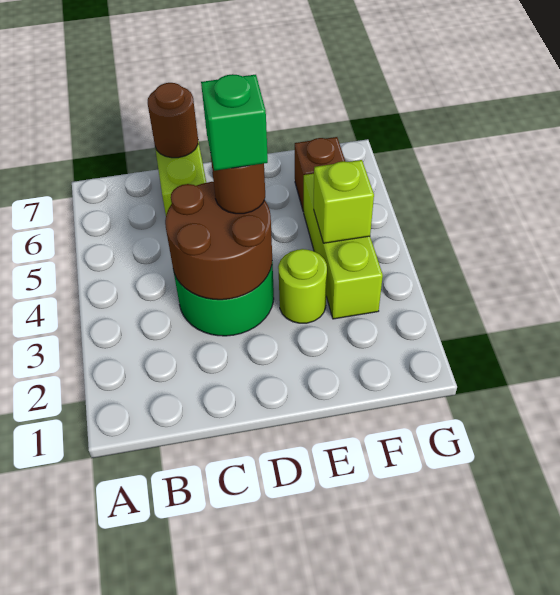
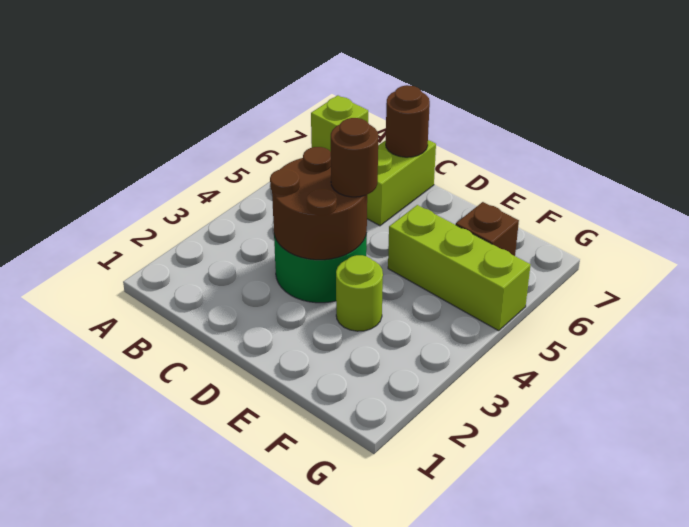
green 1x1 brick [201,74,268,171] -> none
lime 1x3 brick [304,174,383,319] -> lime 1x3 brick turned to [388,205,530,331]
lime 1x1 brick [314,160,374,243] -> lime 1x1 brick moved to [311,95,368,152]

